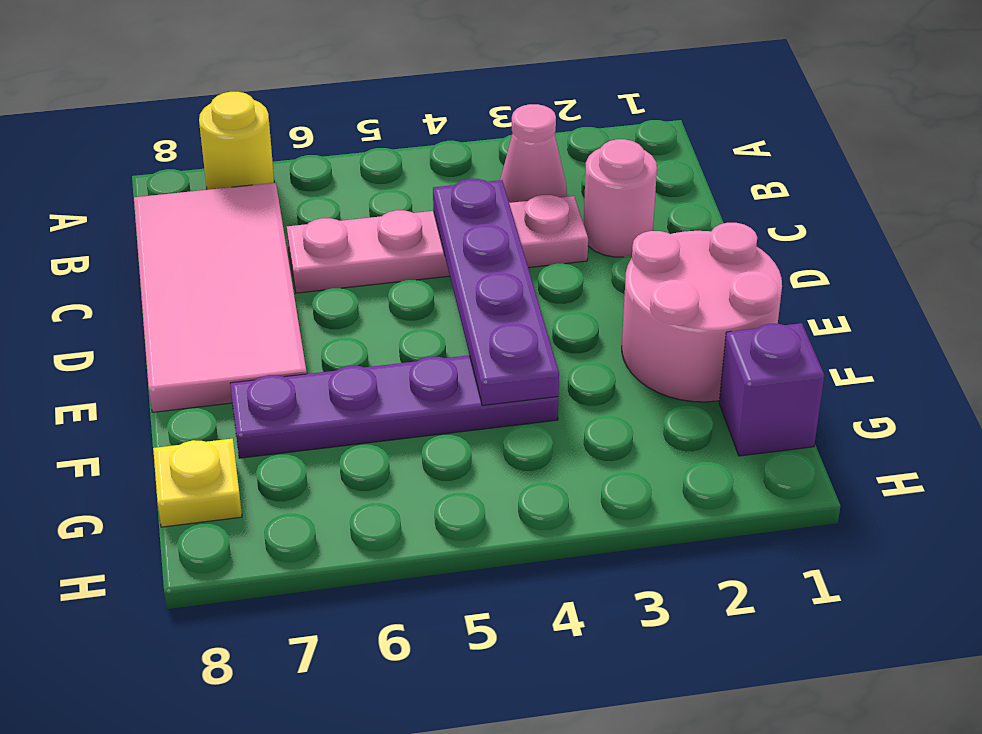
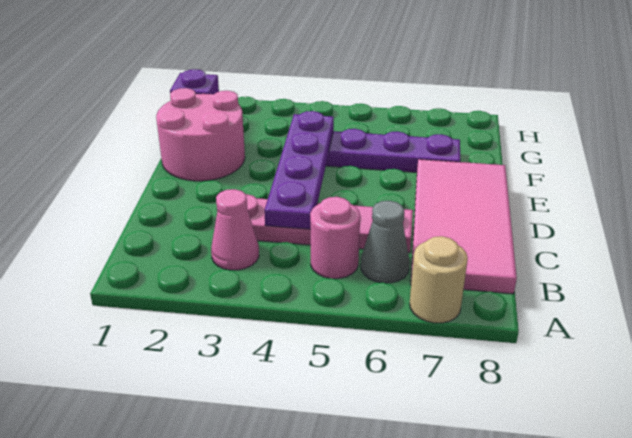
yellow 1x1 round brick [199,92,274,190] -> tan 1x1 round brick [410,236,468,323]
none -> grey 1x1 cone [361,201,410,283]
pink 1x1 round brick [584,139,657,257] -> pink 1x1 round brick moved to [310,197,360,279]
yellow 1x1 plate [153,439,242,527] -> none

